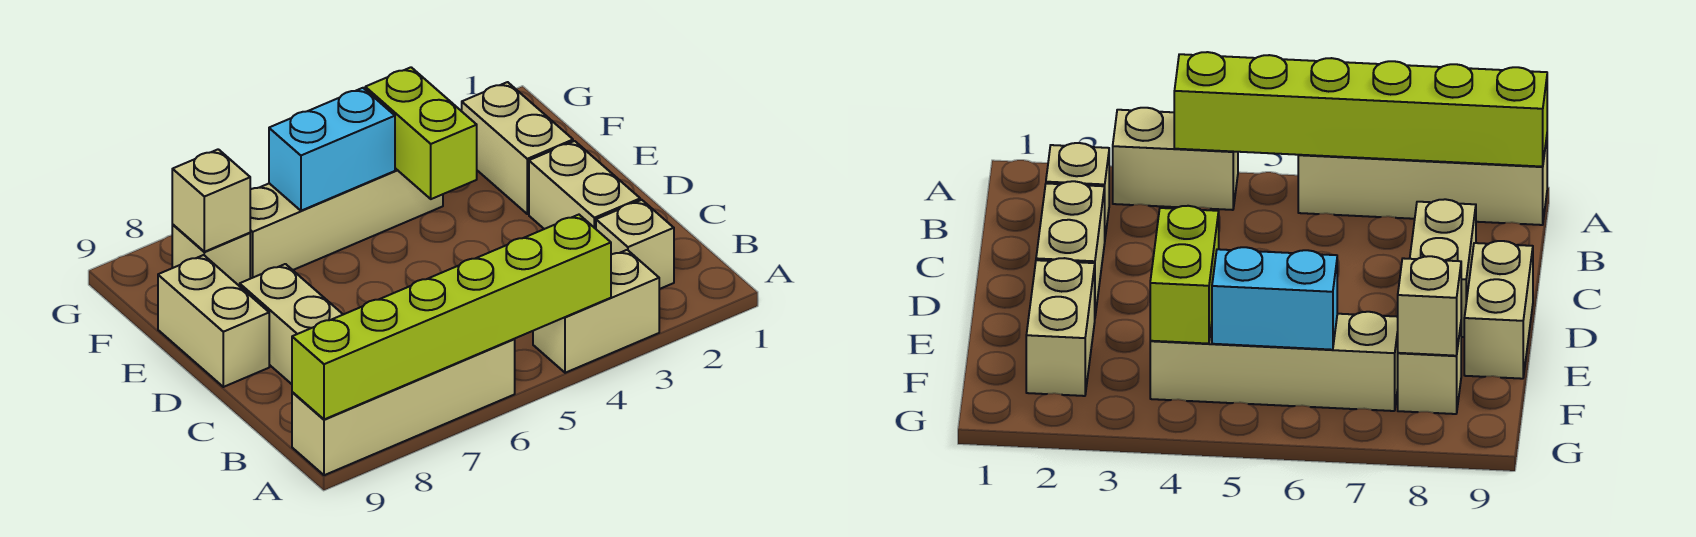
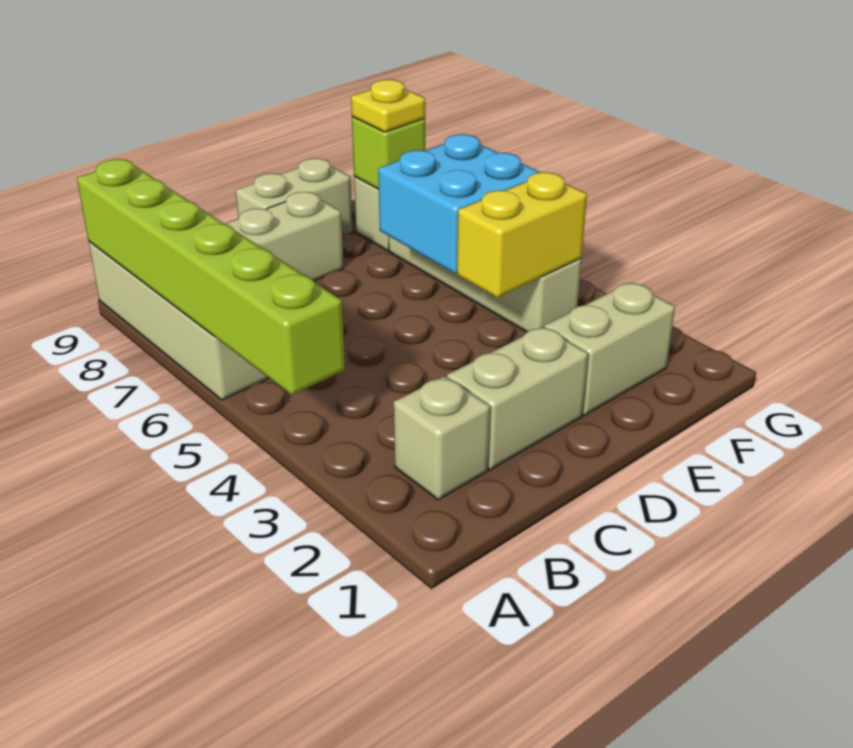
tan 1x2 brick [533,250,659,373] -> none
lime 1x2 brick [365,67,477,199] -> yellow 1x2 brick [457,172,587,298]
cyan 1x2 brick [269,88,395,211] -> cyan 2x2 brick [378,134,541,274]
tan 1x1 brick [172,149,250,252] -> lime 1x1 brick [352,117,425,189]
none -> yellow 1x1 plate [351,80,425,132]

